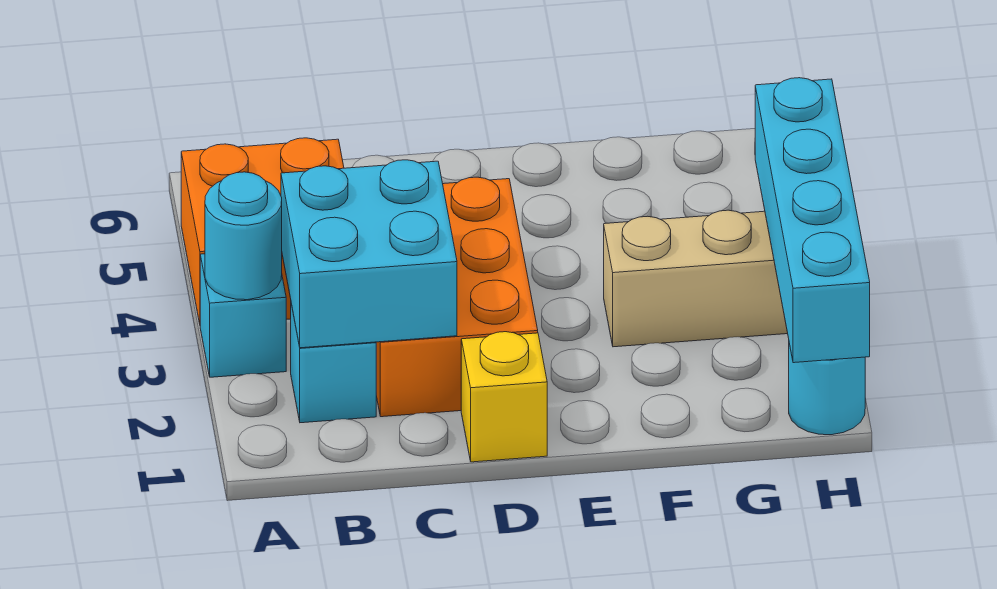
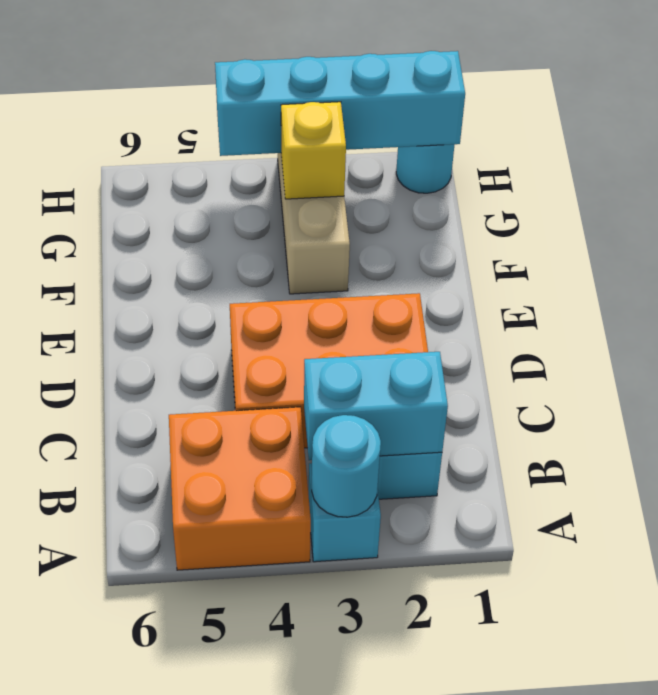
cyan 2x2 brick [281,160,457,348] -> cyan 1x2 brick [304,352,448,460]
yellow 1x1 brick [461,332,547,462] -> yellow 1x1 brick moved to [281,102,346,199]

